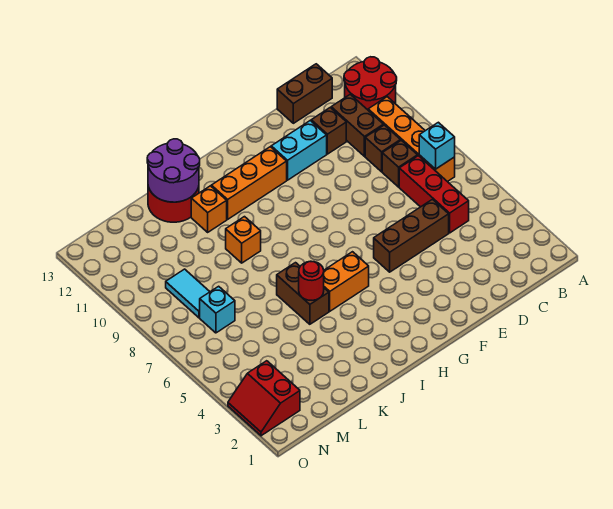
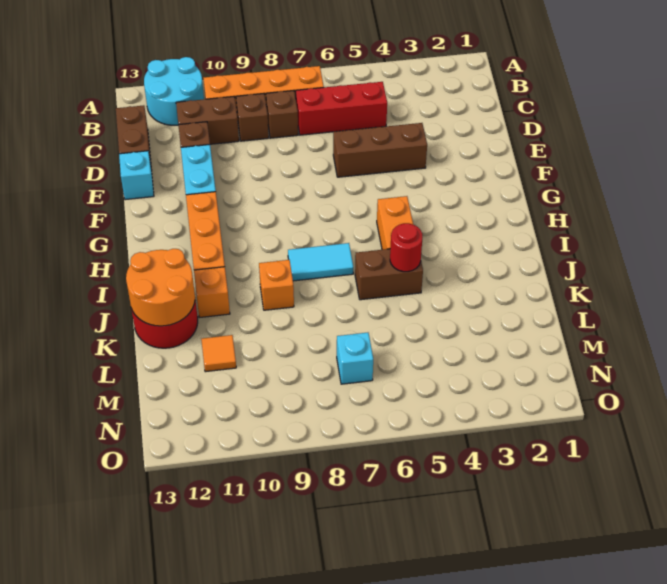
red 2x2 round brick [344,57,397,110] -> cyan 2x2 round brick [144,57,204,125]
cyan 1x1 brick [419,122,455,169] -> cyan 1x1 brick moved to [119,151,154,200]
brown 1x3 brick [374,199,449,272] -> brown 1x3 brick turned to [333,123,427,177]
purple 2x2 round brick [147,139,200,202] -> orange 2x2 round brick [126,249,195,326]
none -> orange 1x1 tile [201,335,236,372]
cyan 1x2 tile [166,269,210,318] -> cyan 1x2 tile moved to [288,243,353,281]
red 2x2 slope [228,361,300,436] -> none

